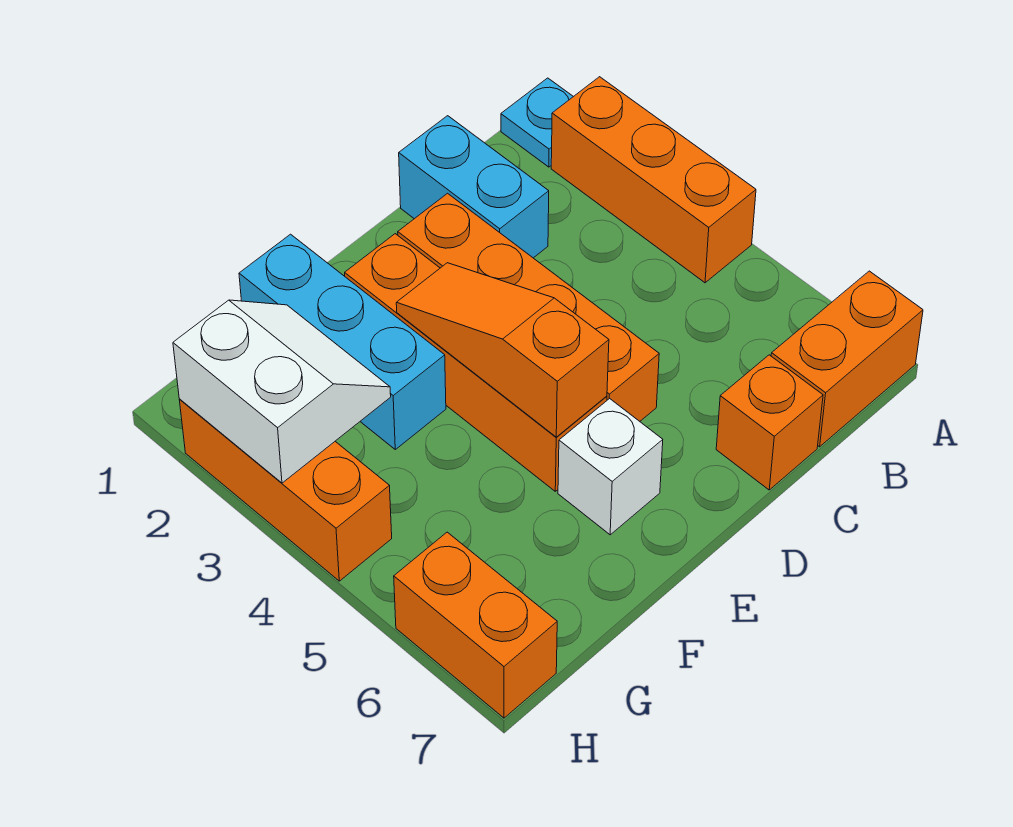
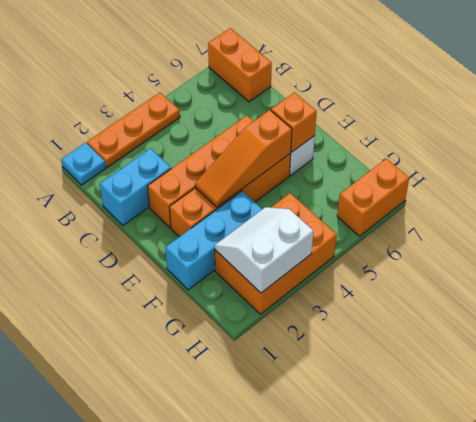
orange 1x3 brick [551,77,756,283] -> orange 1x3 plate [87,93,180,167]
orange 1x1 brick [716,355,823,490] -> orange 1x1 brick moved to [271,92,317,152]
orange 1x3 brick [179,399,392,581] -> orange 2x3 brick [215,193,337,314]

